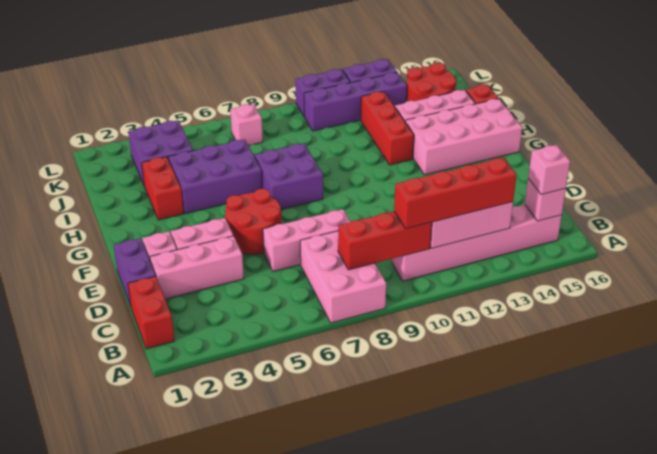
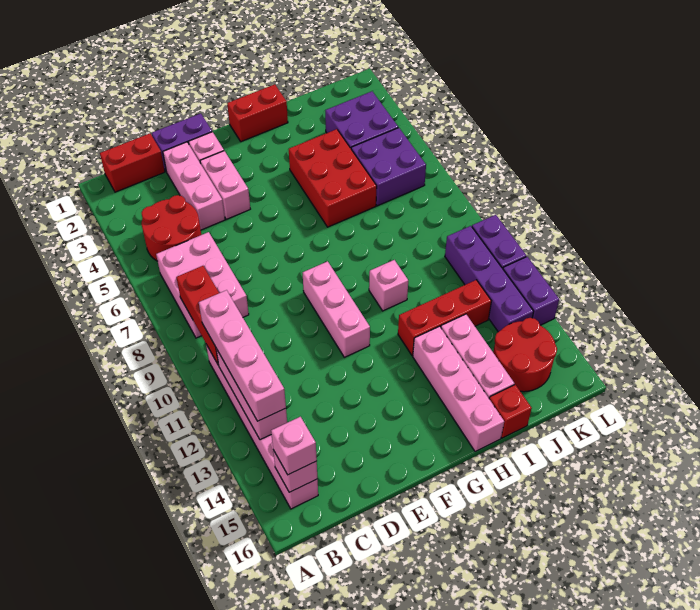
pink 2x3 brick [300,231,386,323] -> pink 2x3 brick turned to [156,232,249,338]
red 1x4 brick [394,158,517,229] -> pink 1x4 brick [199,290,286,421]
pink 1x3 brick [263,209,351,272] -> pink 1x3 brick moved to [303,261,370,357]
red 2x2 round brick [225,189,282,255] -> red 2x2 round brick moved to [142,195,201,261]
purple 2x2 brick [255,143,323,209] -> purple 2x2 brick moved to [351,128,426,206]
pink 2x4 brick [405,99,522,175] -> pink 1x4 brick [413,326,504,452]
red 1x2 brick [142,157,184,220] -> red 1x2 brick moved to [227,84,288,142]
purple 2x3 brick [168,139,262,214] -> red 2x3 brick [289,129,377,227]
pink 1x1 brick [230,104,263,146] -> pink 1x1 brick moved to [369,260,408,311]

